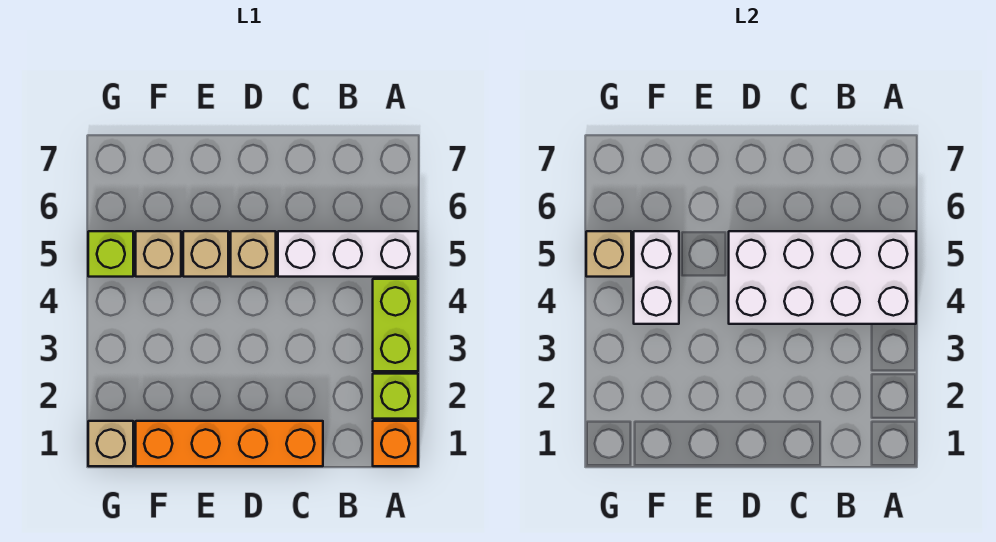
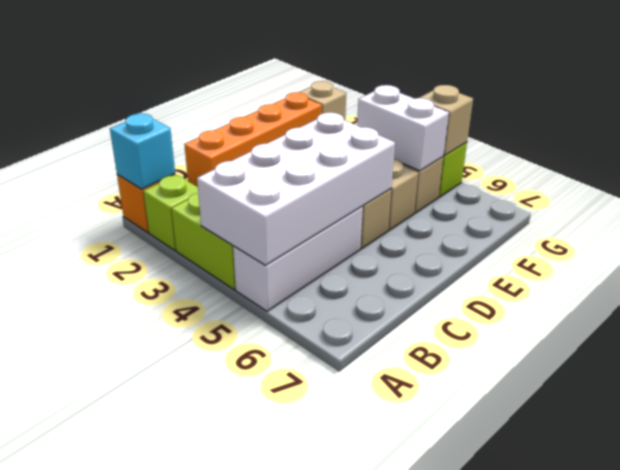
none -> cyan 1x1 brick [110,113,175,189]

